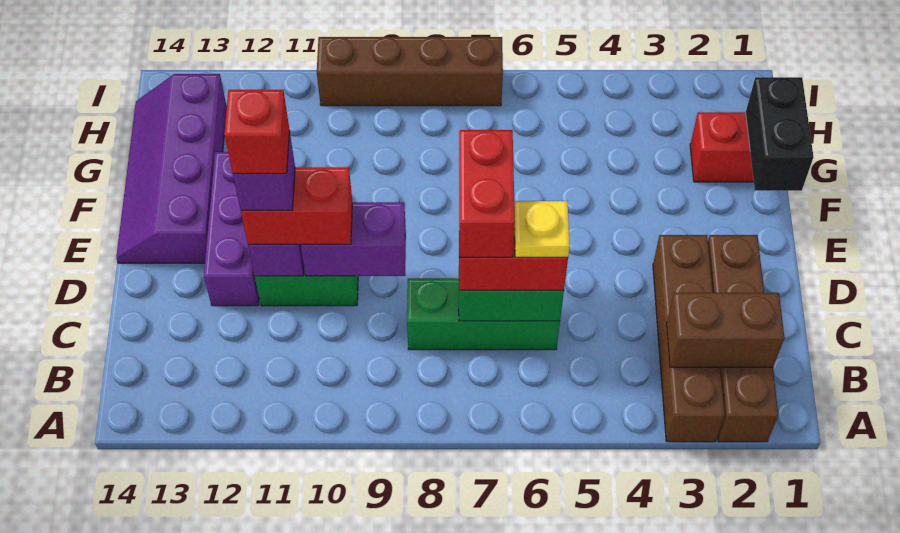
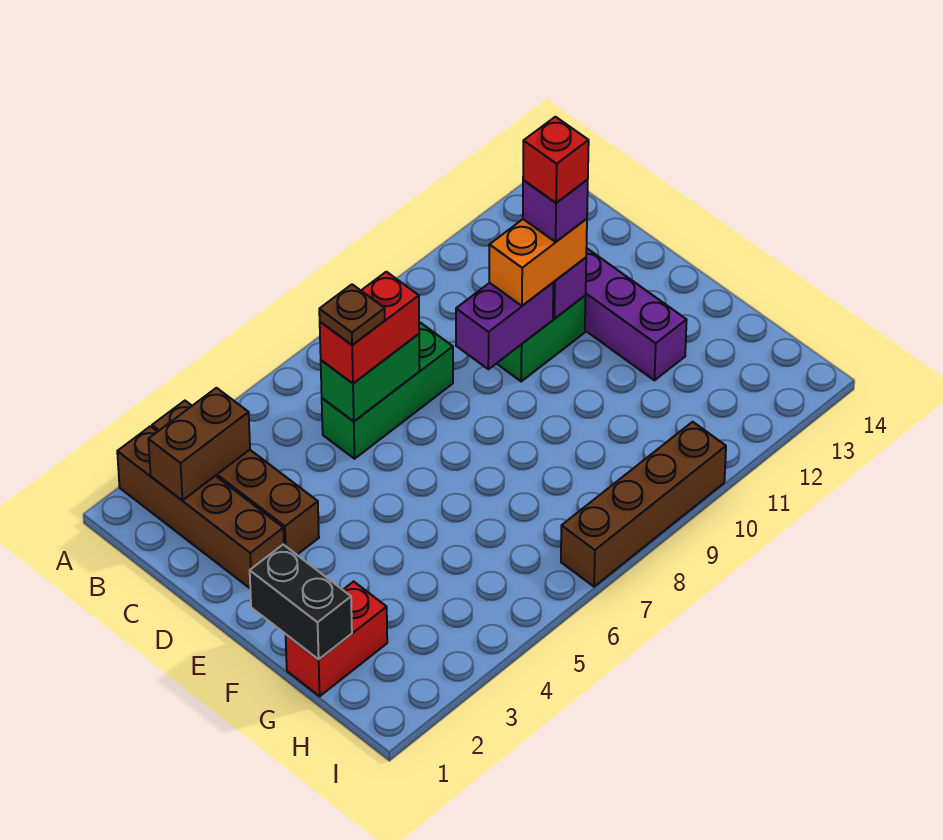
yellow 1x1 plate [514,201,570,257] -> brown 1x1 plate [319,284,385,345]
red 1x2 brick [459,130,515,257] -> none
red 1x2 brick [241,167,352,244] -> orange 1x2 brick [489,219,587,306]
purple 2x4 slope [116,74,227,263] -> none

